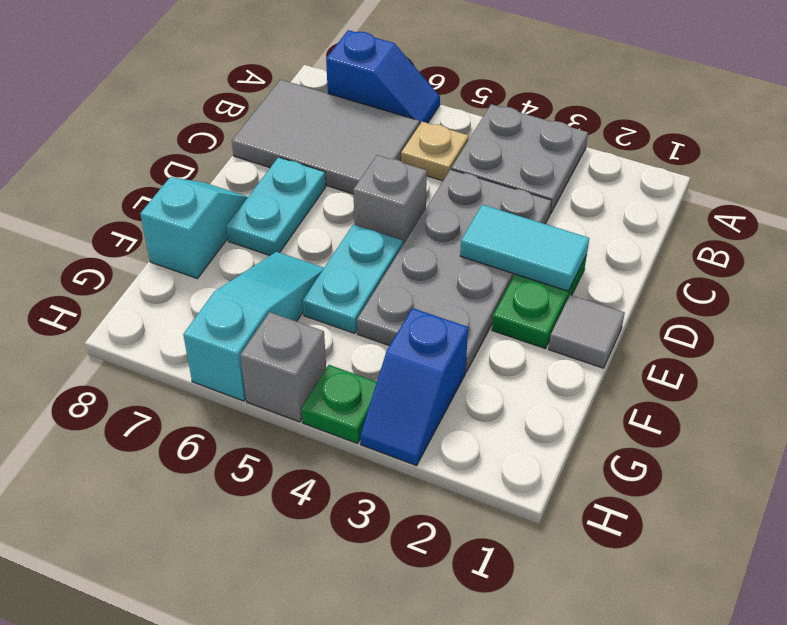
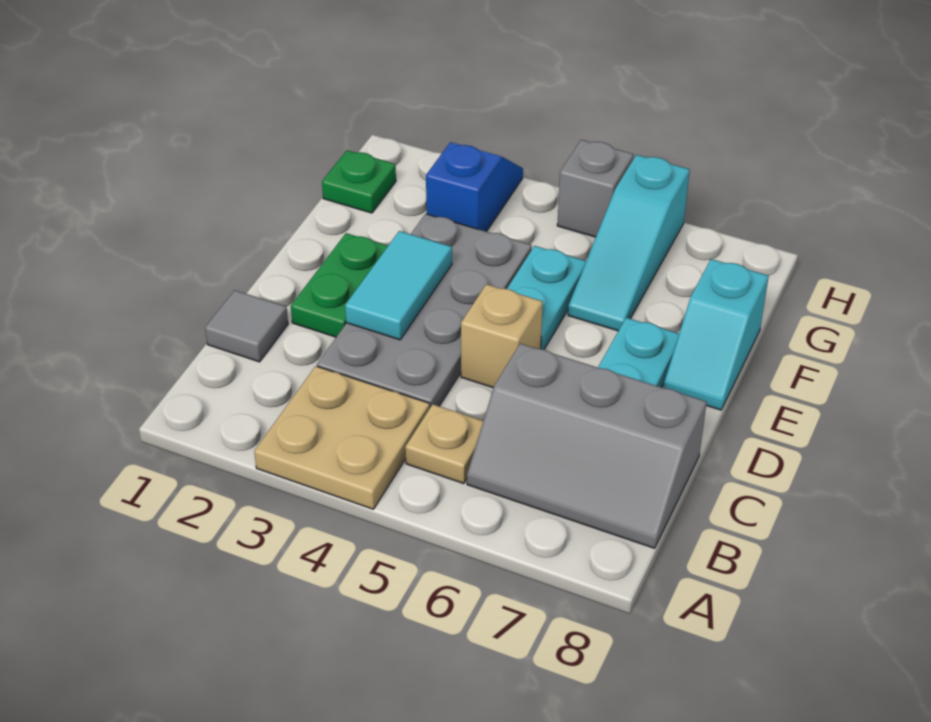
grey 2x2 plate [451,104,588,214] -> tan 2x2 plate [254,366,430,509]
blue 1x2 slope [326,30,440,123] -> none
grey 2x3 tile [232,80,420,194] -> grey 2x3 slope [467,343,707,548]
cyan 1x2 tile [460,205,589,291] -> cyan 1x2 tile turned to [345,231,452,340]
grey 1x1 brick [353,155,427,245] -> tan 1x1 brick [461,284,543,388]
grey 1x1 tile [549,295,625,368] -> grey 1x1 tile moved to [205,290,288,362]
green 1x1 plate [302,365,377,444] -> green 1x1 plate moved to [322,150,396,213]

